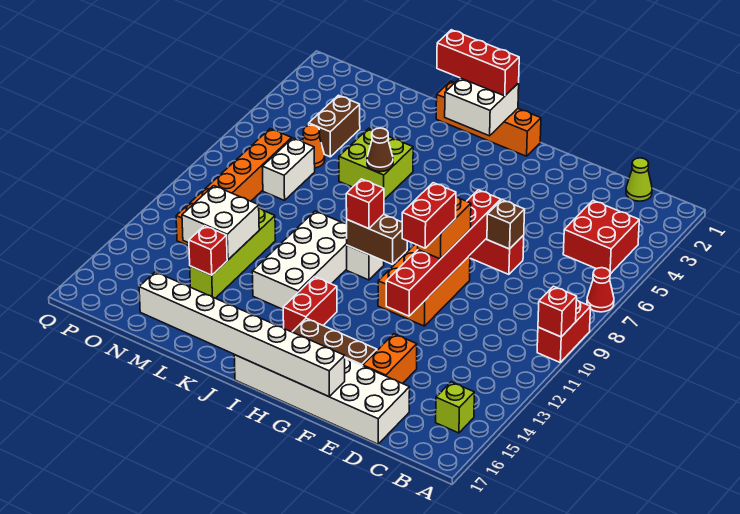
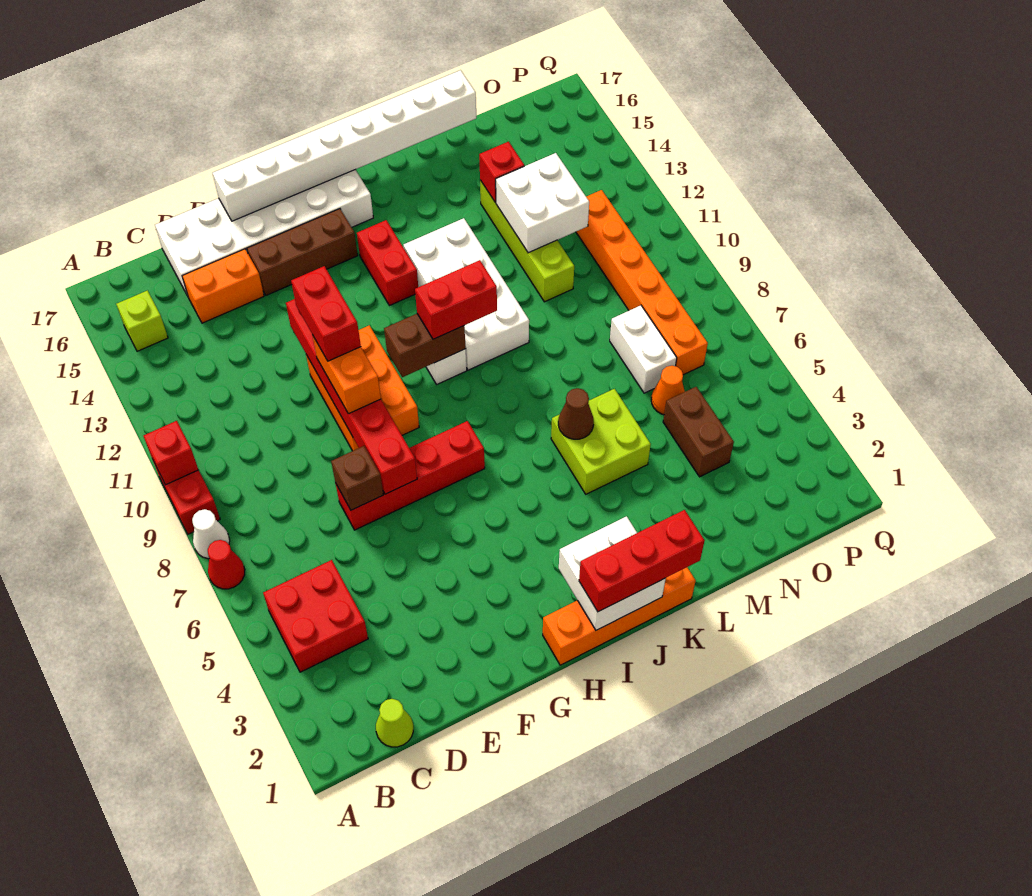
none -> white 1x1 cone [192,509,230,559]
orange 1x2 brick [363,334,417,384] -> orange 1x2 brick turned to [182,249,264,323]
red 1x1 brick [346,179,384,229] -> red 1x2 brick [415,260,497,339]

